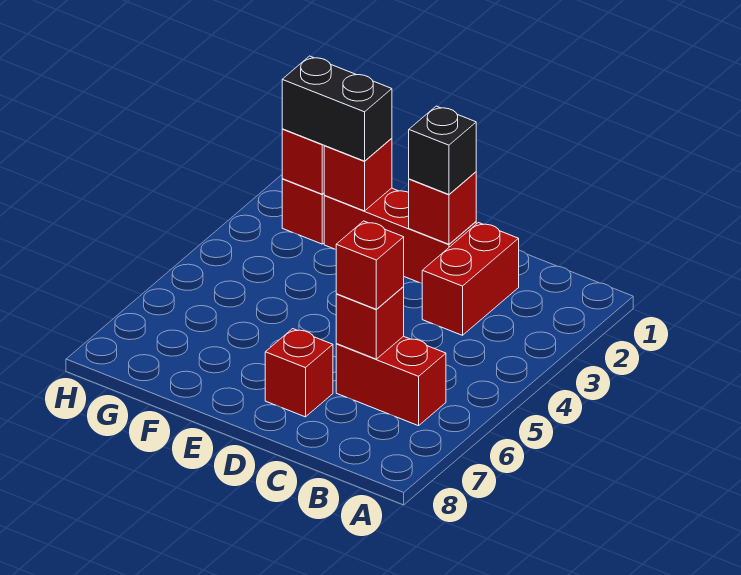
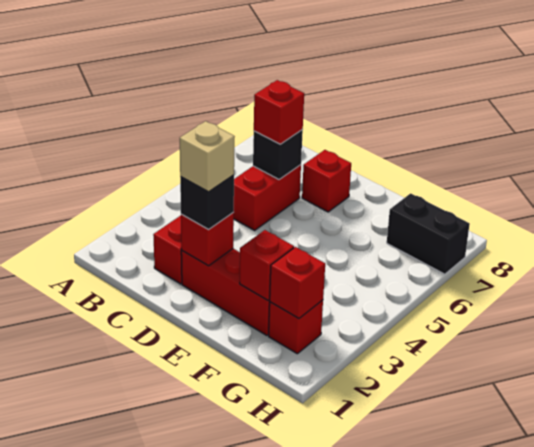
red 1x2 brick [336,336,446,426] -> red 1x2 brick turned to [233,165,301,230]
red 1x1 brick [336,287,404,359] -> black 1x1 brick [253,130,303,179]
none -> tan 1x1 brick [180,121,235,192]
black 1x2 brick [282,56,392,161] -> black 1x2 brick moved to [387,193,470,274]

